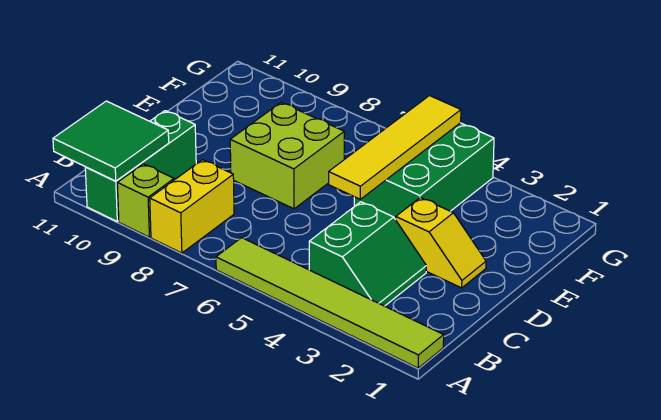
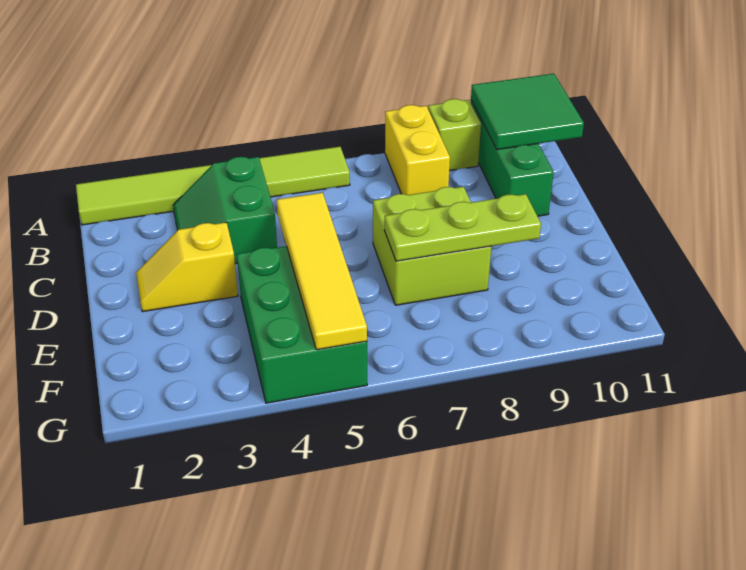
none -> lime 1x3 plate [384,194,541,261]

